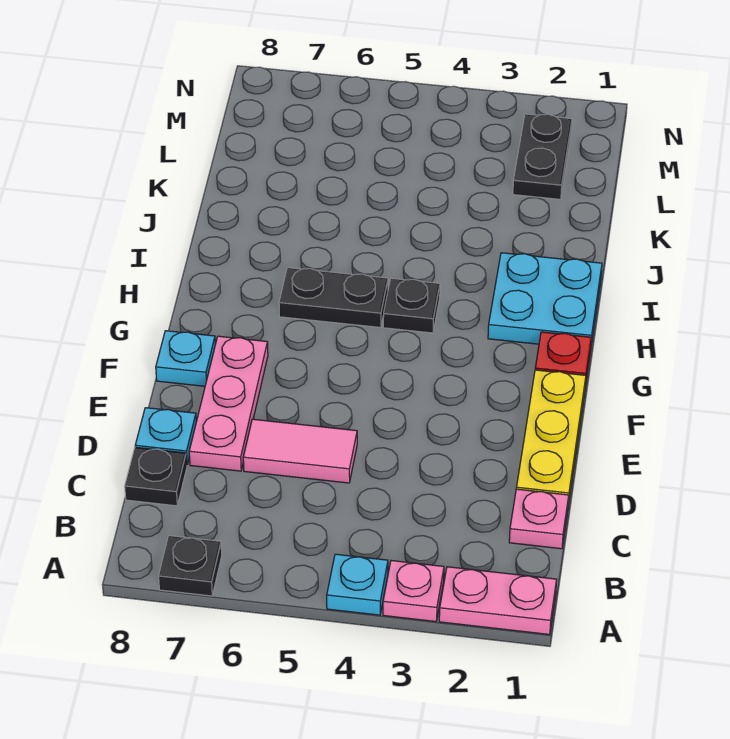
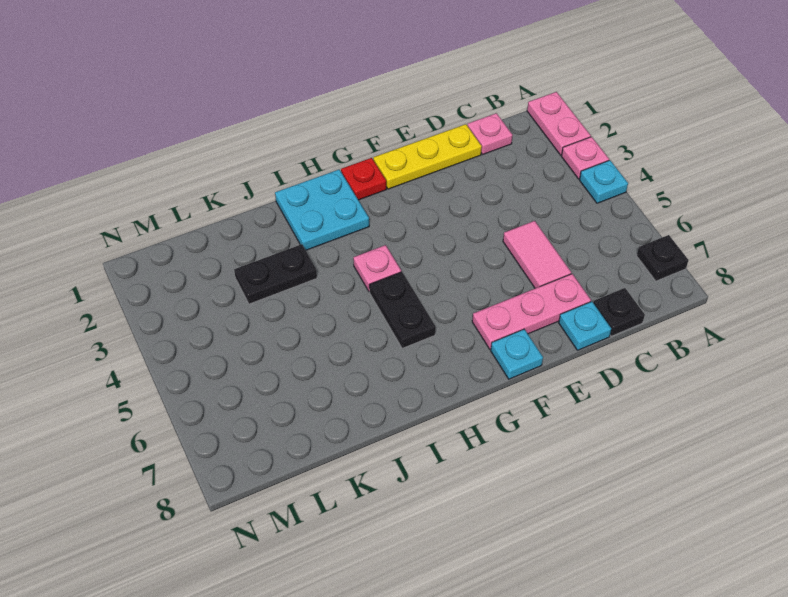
black 1x1 plate [383,278,440,333] -> pink 1x1 plate [353,245,401,292]
black 1x2 plate [513,114,572,199] -> black 1x2 plate moved to [234,244,317,304]

